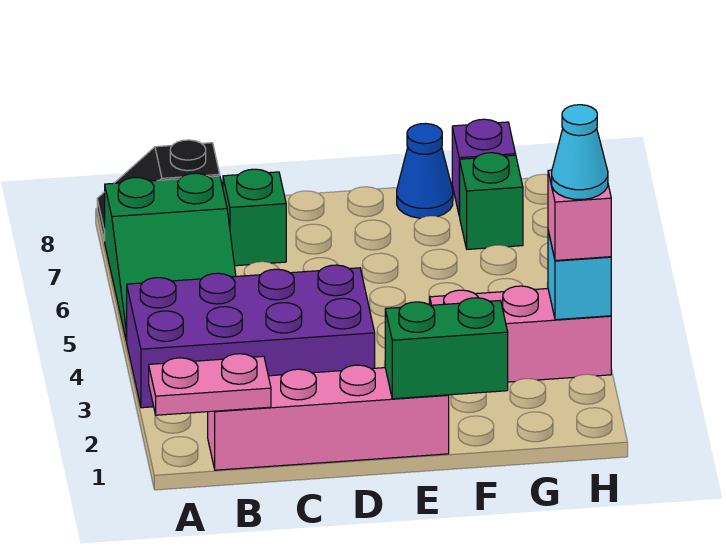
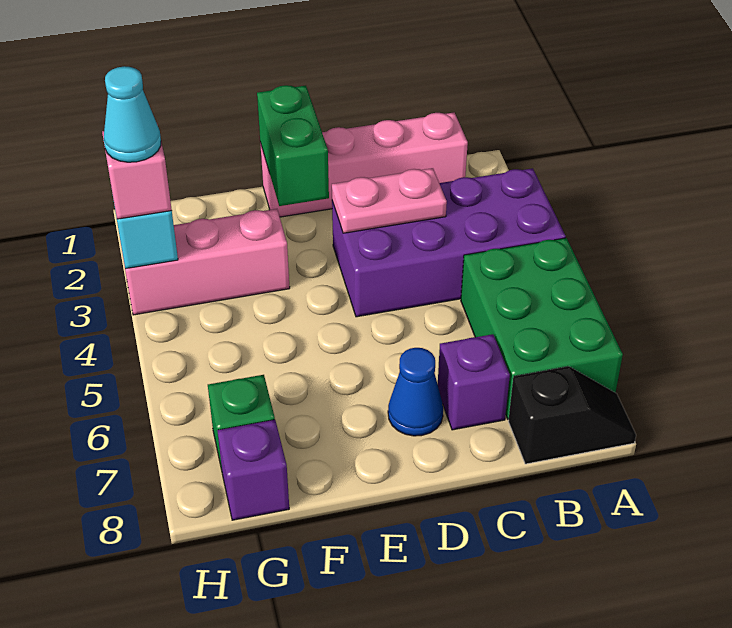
pink 1x2 plate [149,354,271,415] -> pink 1x2 plate moved to [332,168,447,233]
green 2x3 slope [105,173,236,341] -> green 2x3 brick [461,238,623,419]
green 1x1 brick [223,169,286,266] -> purple 1x1 brick [438,334,510,430]
green 1x2 brick [385,298,508,399] -> green 1x2 brick turned to [257,85,329,206]
blue 1x1 cone [397,123,453,218] -> blue 1x1 cone moved to [388,348,443,436]

